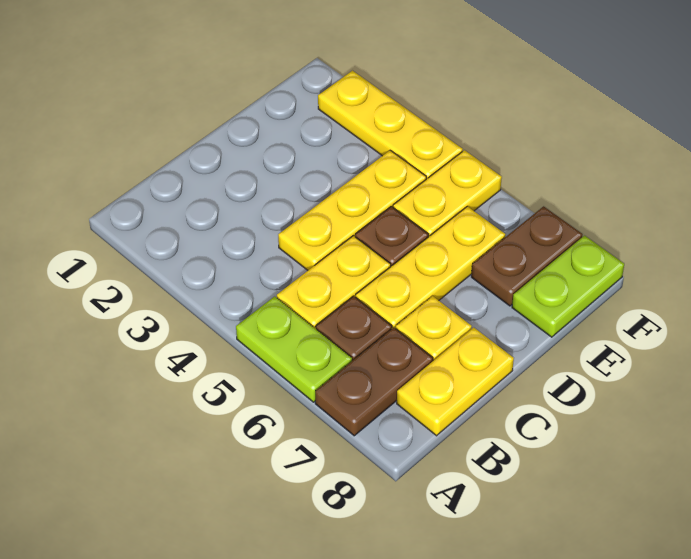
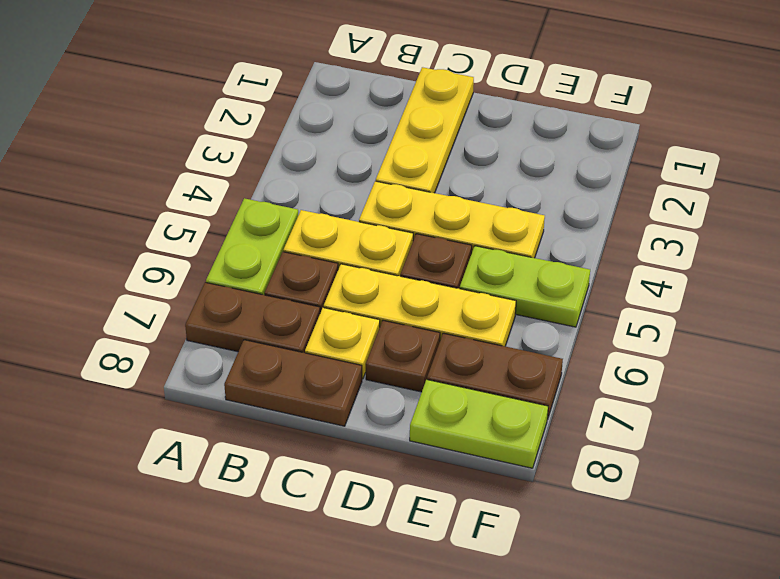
yellow 1x2 plate [397,328,514,436] -> brown 1x2 plate [224,340,362,426]
none -> brown 1x1 plate [366,320,440,392]
yellow 1x2 plate [393,150,502,237] -> lime 1x2 plate [460,246,590,327]
yellow 1x3 plate [318,71,463,179] -> yellow 1x3 plate moved to [376,67,474,193]

